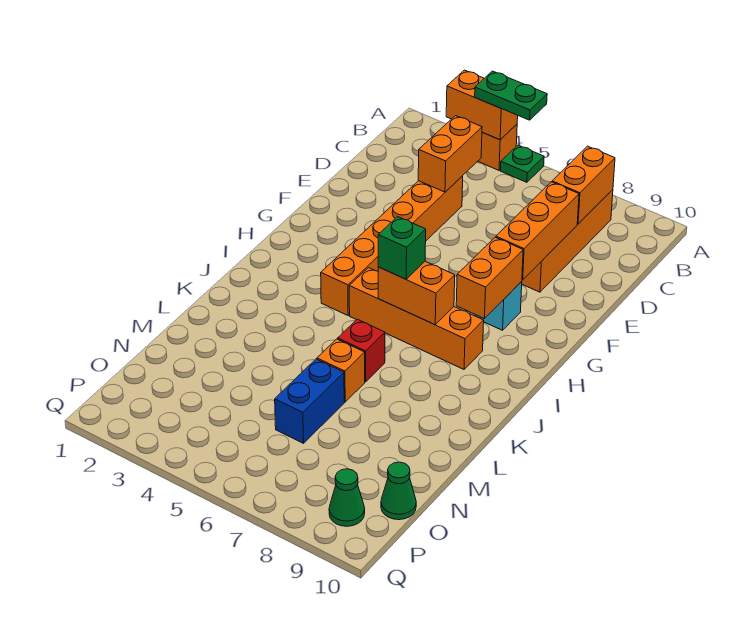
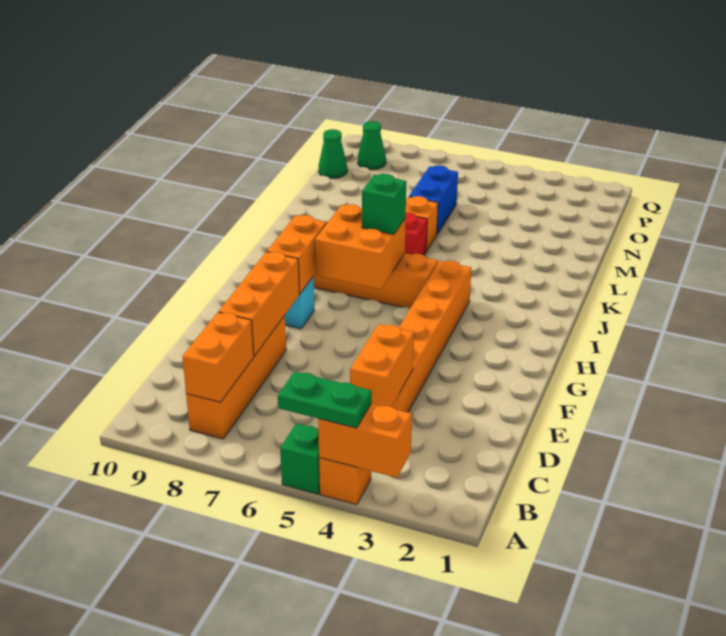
green 1x1 plate [501,145,544,182] -> green 1x1 brick [280,423,320,494]
orange 1x2 brick [378,261,455,325] -> orange 2x2 brick [315,204,406,289]

